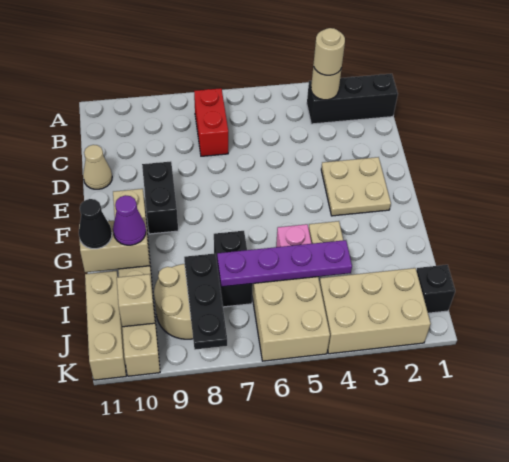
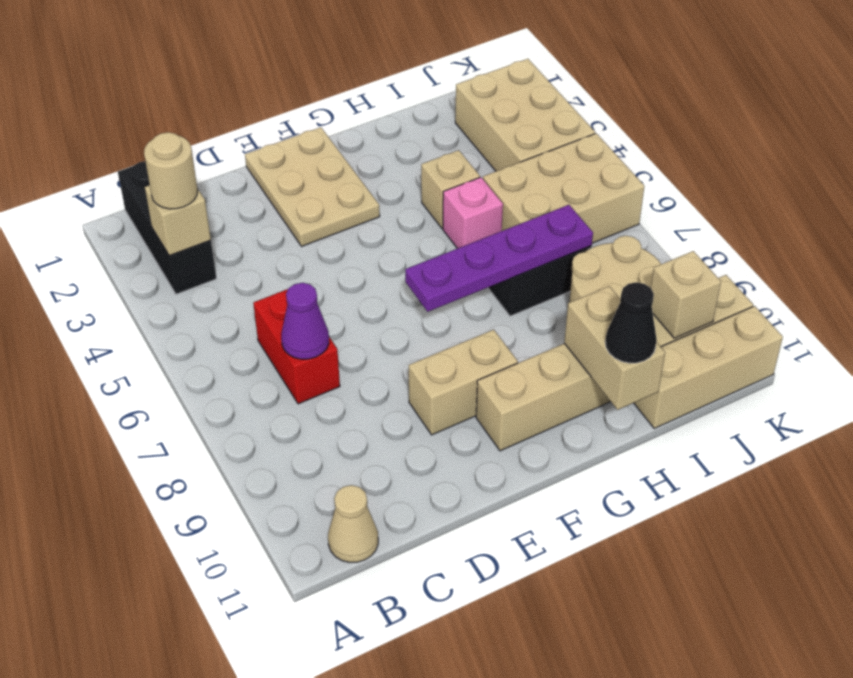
tan 1x1 round brick [311,64,341,100] -> tan 1x1 brick [145,185,211,256]
red 1x2 brick [194,88,228,156] -> red 1x2 brick turned to [253,289,340,404]
tan 1x1 cone [83,145,112,189] -> tan 1x1 cone moved to [328,485,378,562]
tan 2x2 plate [321,157,391,216] -> tan 2x3 plate [245,127,380,247]
black 1x2 brick [142,161,178,234] -> tan 1x2 brick [409,330,518,435]
purple 1x1 cone [113,195,146,245] -> purple 1x1 cone moved to [281,283,329,359]
purple 1x4 plate [217,240,352,287] -> purple 1x4 plate turned to [405,205,593,312]
black 1x3 plate [184,254,227,350] -> none
black 1x1 brick [416,265,455,313] -> none

